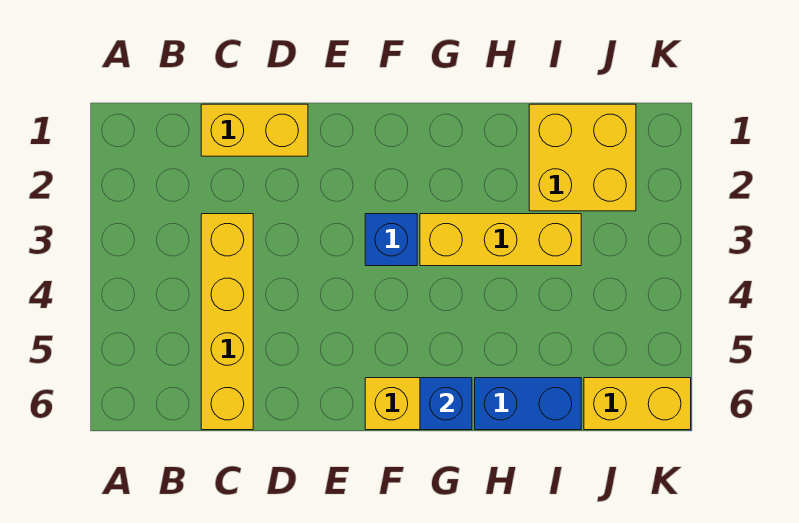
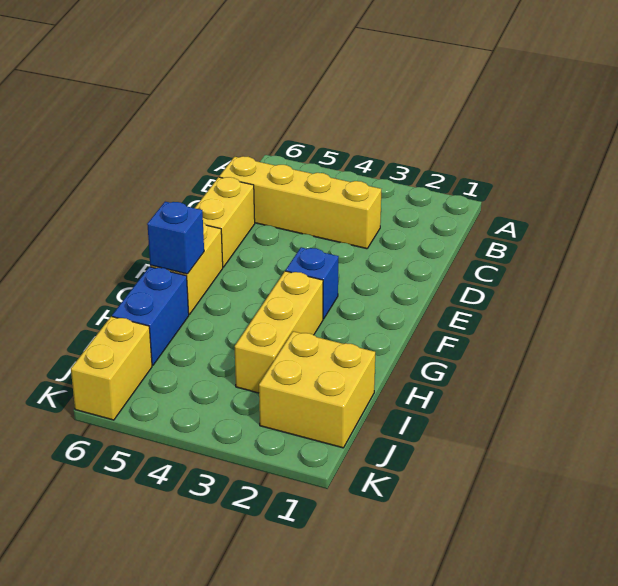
yellow 1x2 brick [201,104,308,156] -> yellow 1x2 brick moved to [195,177,255,267]

